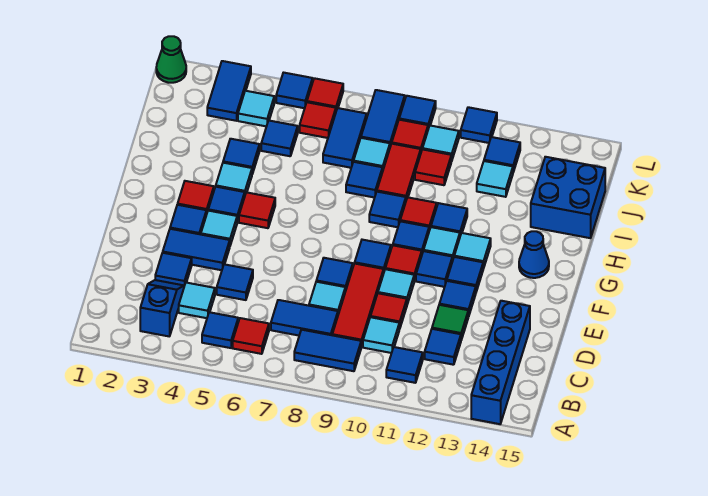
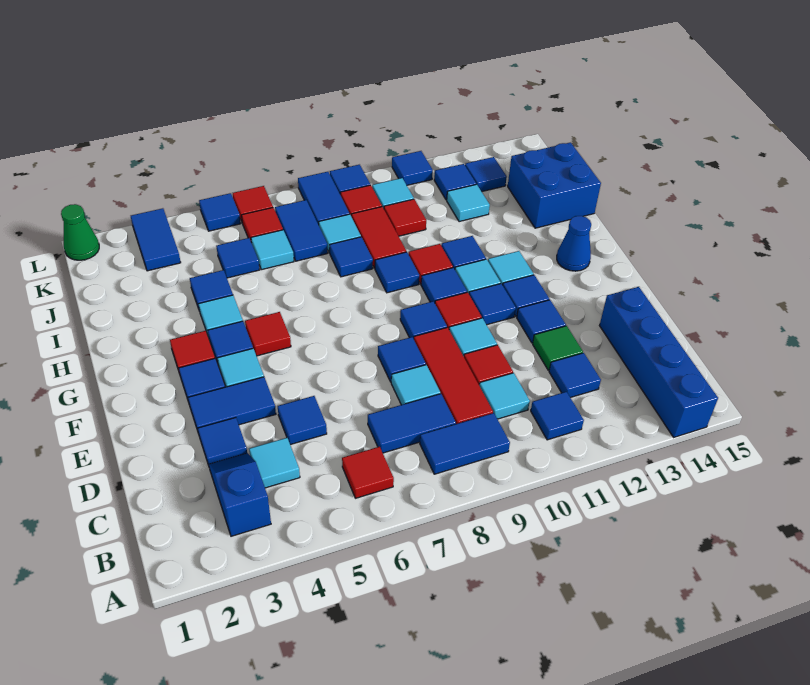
blue 1x1 tile [202,312,238,348] -> blue 1x1 tile moved to [465,157,507,192]
cyan 1x1 tile [238,91,274,126] -> cyan 1x1 tile moved to [251,230,294,270]

